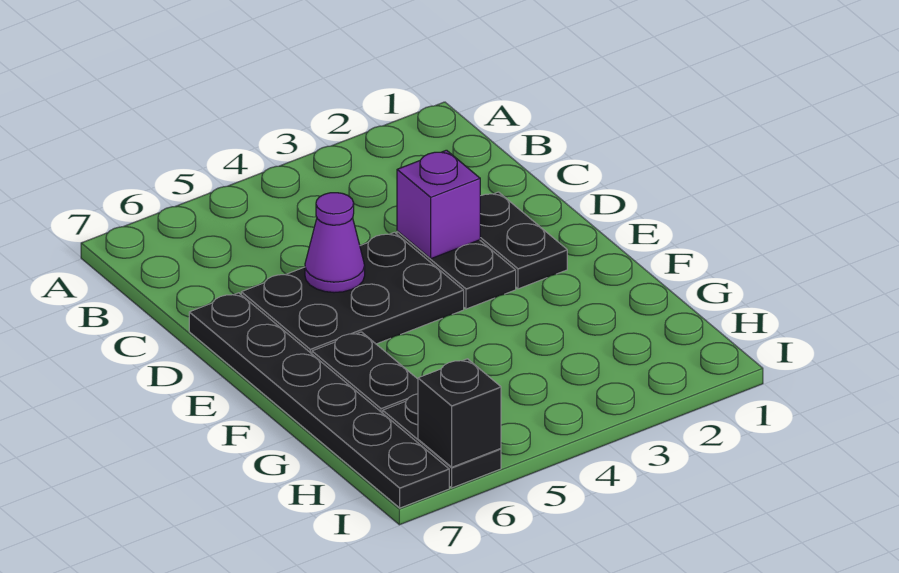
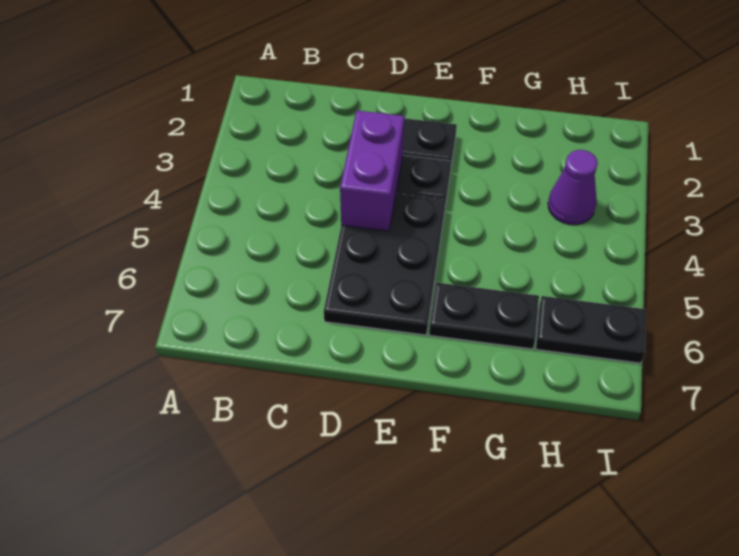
purple 1x1 brick [397,150,480,259] -> purple 1x2 brick [340,110,404,231]
purple 1x1 cone [305,193,365,293] -> purple 1x1 cone moved to [548,150,598,225]
black 1x6 plate [189,293,449,508] -> none
black 1x1 brick [418,359,501,467] -> none

